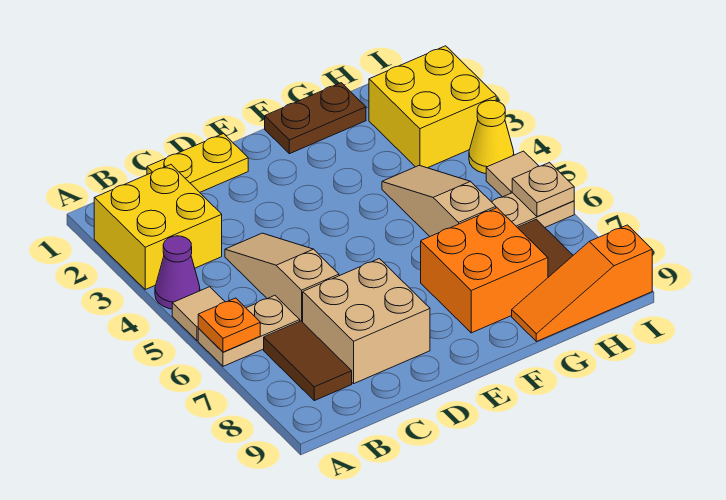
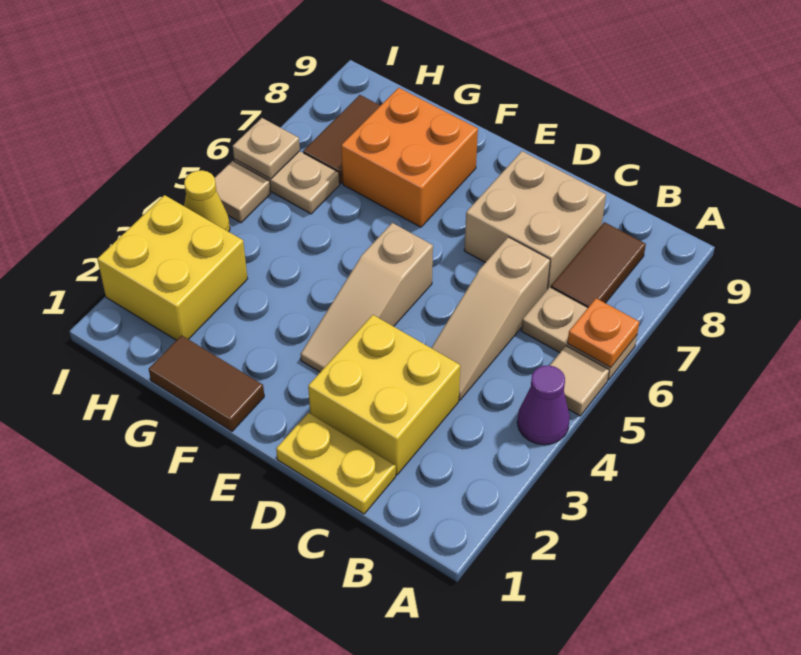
yellow 2x2 brick [94,165,222,289] -> yellow 2x2 brick moved to [308,315,460,475]
brown 1x2 plate [265,83,366,154] -> brown 1x2 tile [149,335,264,431]
tan 1x3 slope [382,165,496,236] -> tan 1x3 slope moved to [300,223,433,372]
orange 1x3 slope [512,225,652,342] -> none

